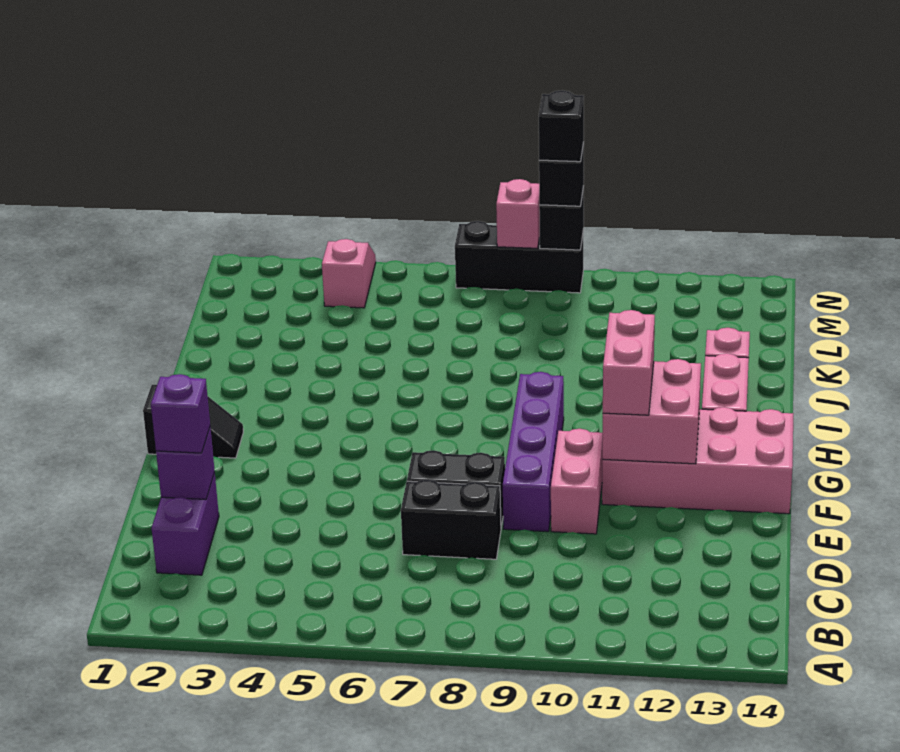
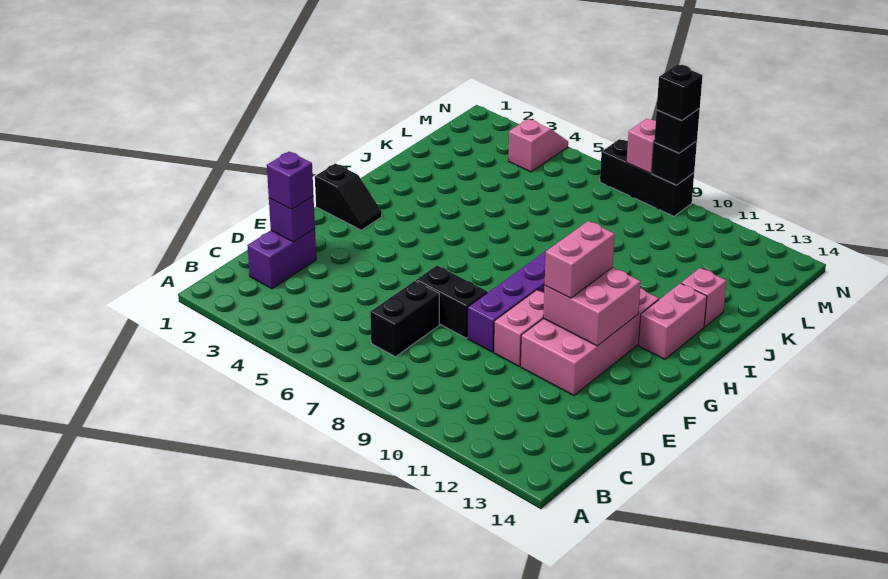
black 1x2 brick [401,480,501,559] -> black 1x2 brick turned to [370,281,439,357]
pink 2x4 brick [602,407,793,514] -> pink 2x4 brick turned to [521,288,659,395]

